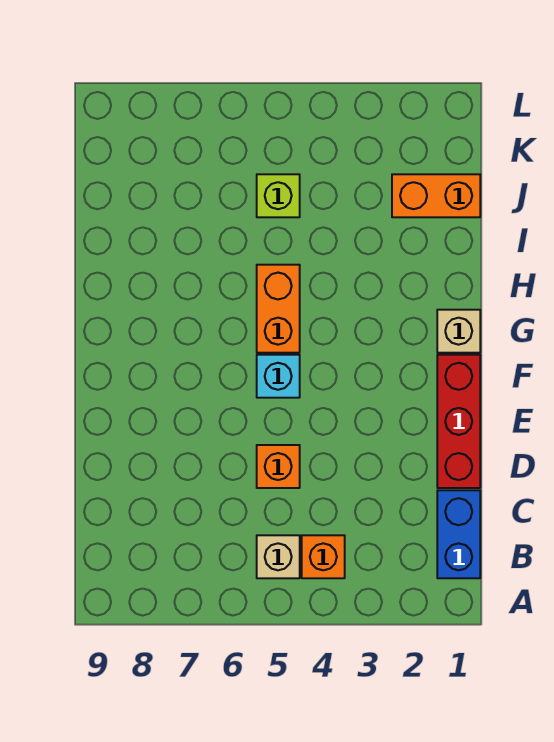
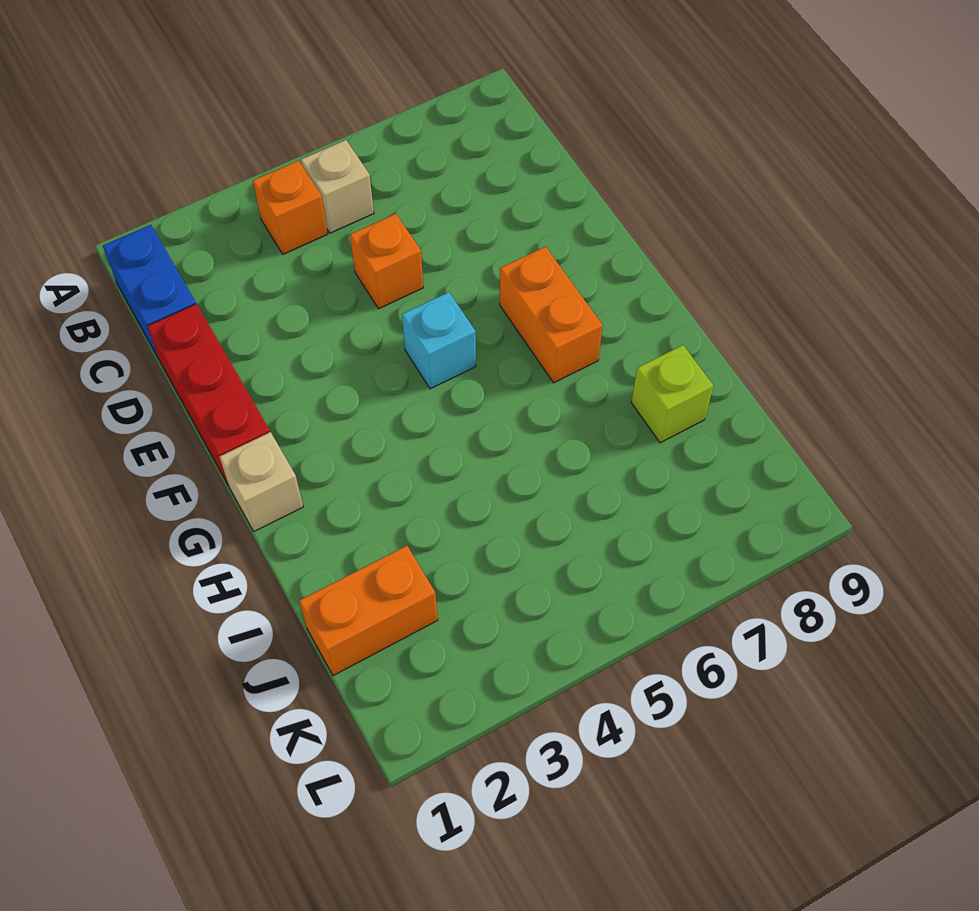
orange 1x2 brick [257,265,300,353] -> orange 1x2 brick moved to [500,247,603,383]
lime 1x1 brick [257,174,300,217] -> lime 1x1 brick moved to [631,345,713,443]

